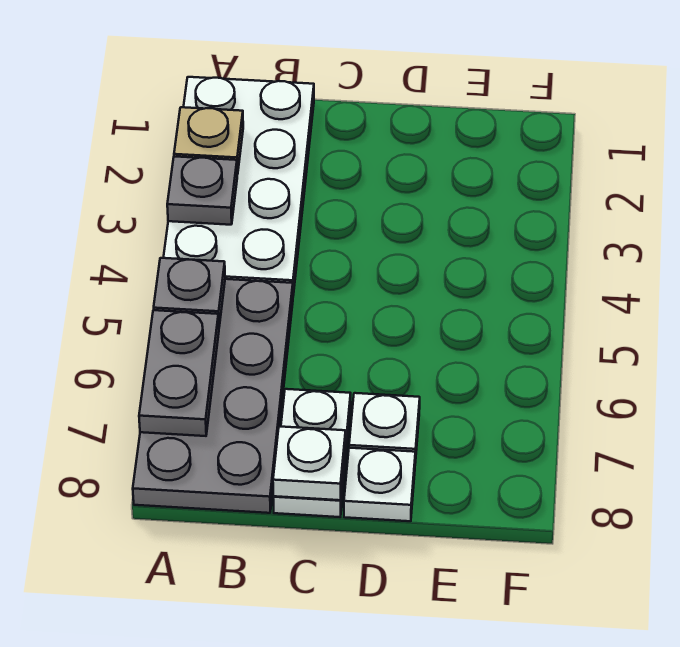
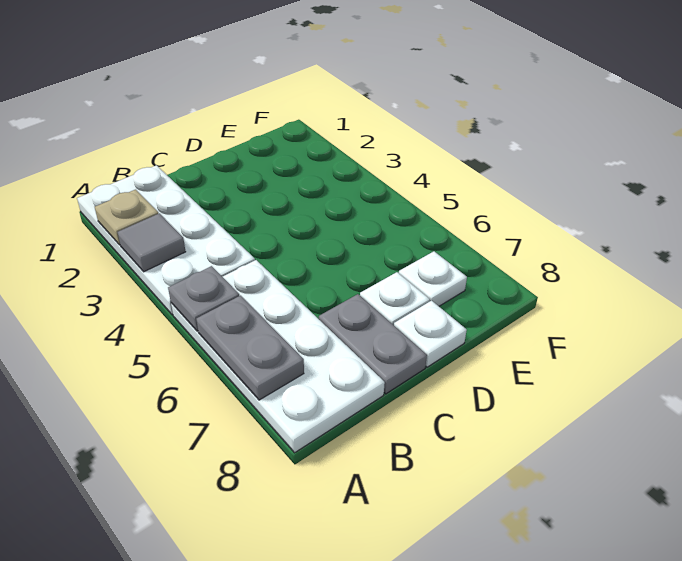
grey 1x1 plate [167,156,237,225] -> grey 1x1 tile [117,213,186,272]
grey 2x4 plate [133,279,293,513] -> white 2x4 plate [171,260,385,453]
white 1x2 plate [273,389,351,517] -> grey 1x2 plate [319,294,427,394]
white 1x1 plate [273,426,346,500] -> white 1x1 plate moved to [399,251,467,306]

